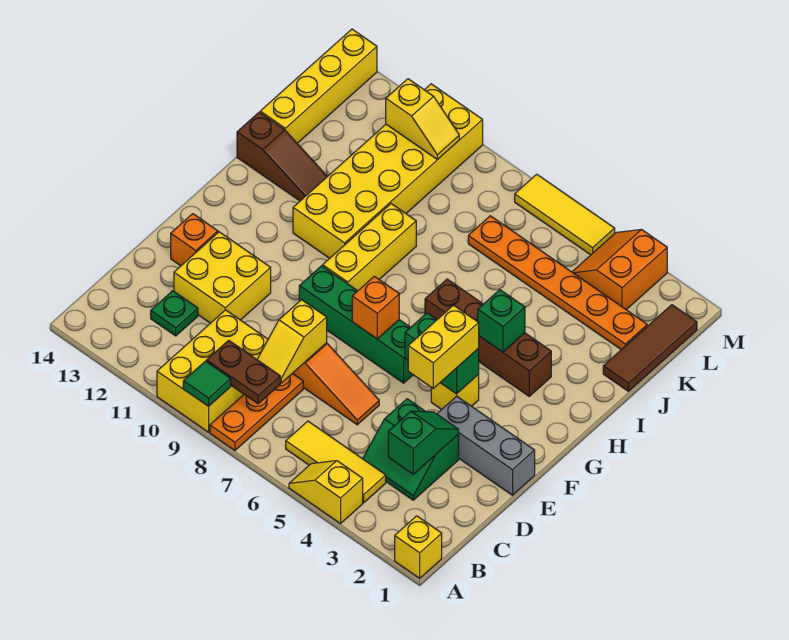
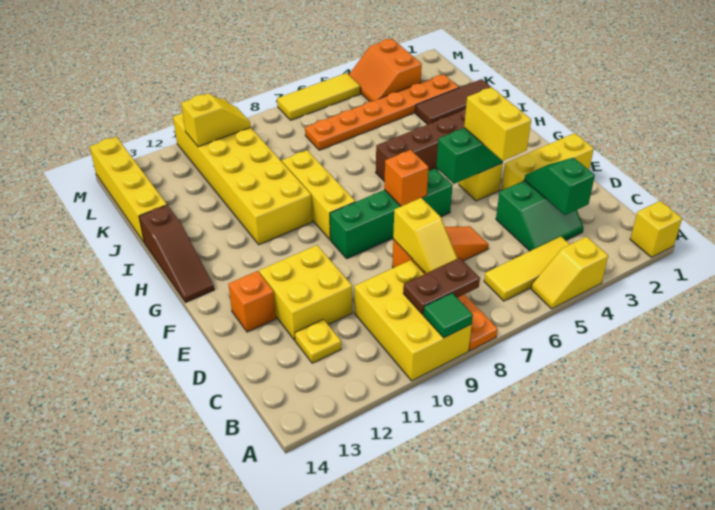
green 1x1 plate [151,291,198,336] -> yellow 1x1 plate [295,319,341,363]
grey 1x3 brick [437,396,535,495] -> yellow 1x3 brick [501,133,594,191]
green 1x1 brick [478,290,525,352] -> none
brown 1x3 slope [237,112,327,201] -> brown 1x3 slope turned to [139,205,214,302]
brown 1x3 tile [603,305,697,391] -> brown 1x3 tile turned to [415,79,491,125]

